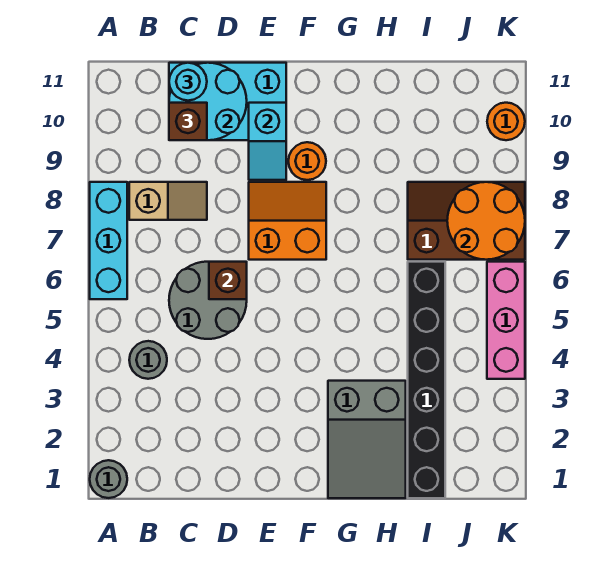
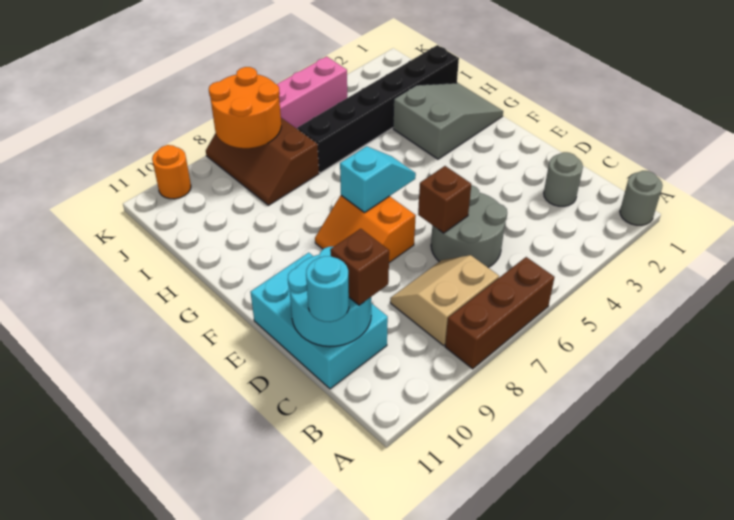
cyan 1x3 brick [90,182,127,299] -> brown 1x3 brick [445,257,555,369]
grey 1x1 round brick [129,341,167,379] -> grey 1x1 round brick moved to [544,152,583,206]
tan 1x2 slope [129,182,207,220] -> tan 2x2 slope [390,255,499,345]
cyan 1x2 slope [249,103,286,180] -> cyan 1x2 slope moved to [340,146,416,213]
orange 1x1 round brick [288,142,326,180] -> none

